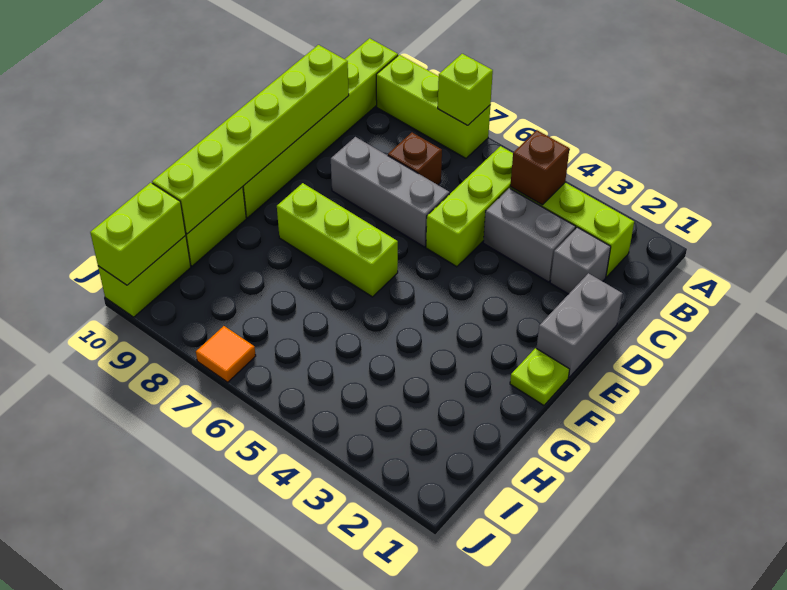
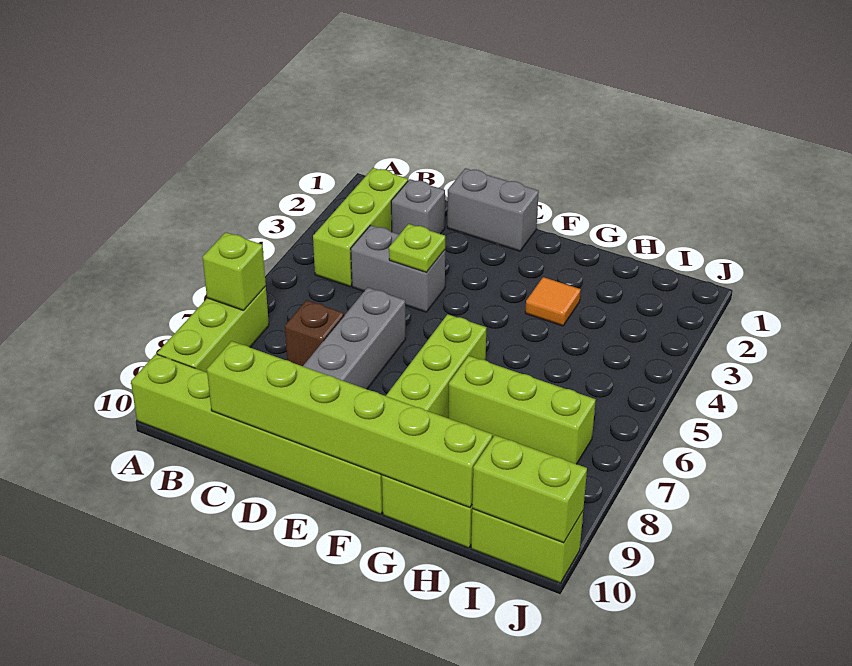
brown 1x1 brick [510,130,569,205] -> none
lime 1x3 brick [426,146,513,267] -> lime 1x3 brick moved to [448,356,596,464]
grey 1x2 brick [483,188,576,282] -> grey 1x2 brick turned to [351,225,445,312]
lime 1x1 plate [510,348,570,405] -> lime 1x1 plate moved to [389,224,445,272]
orange 1x1 tile [196,326,256,382] -> orange 1x1 tile moved to [525,277,581,326]

